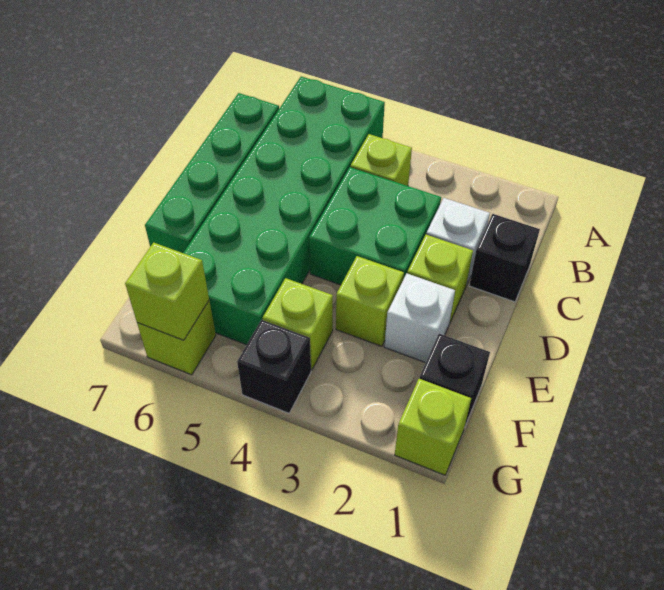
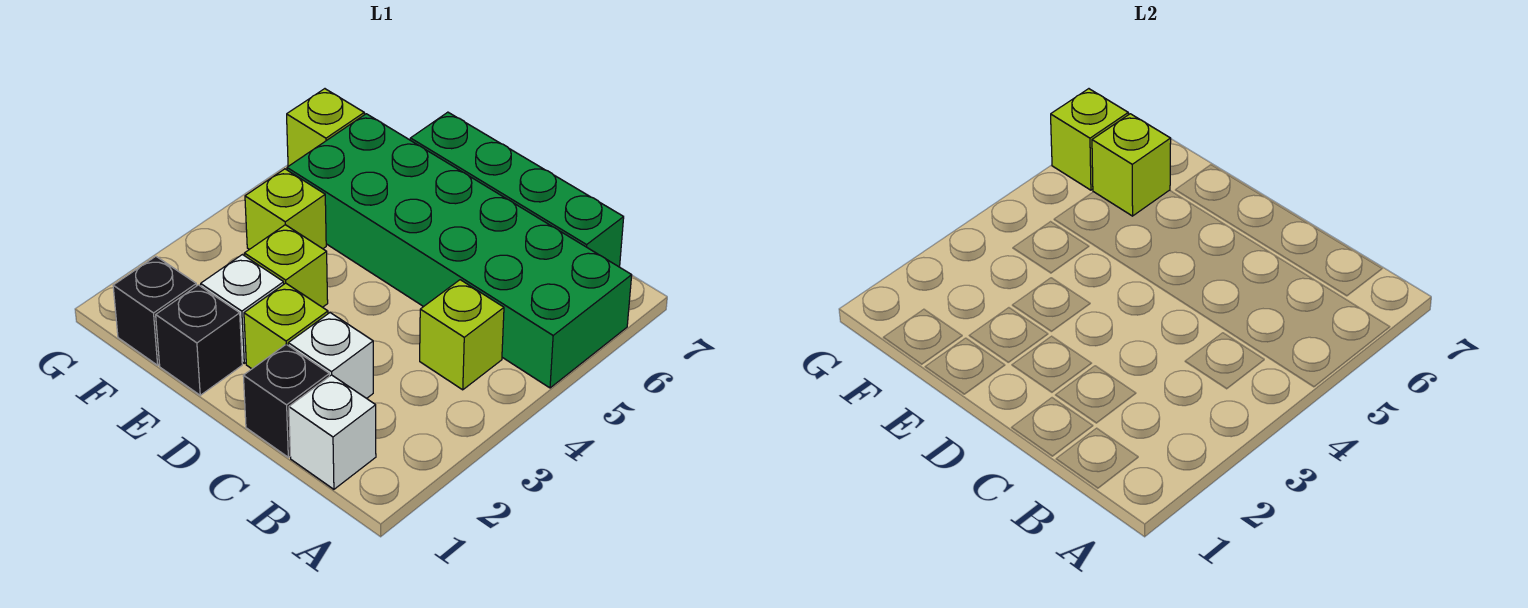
none -> white 1x1 brick [289,375,376,489]
green 2x2 brick [309,167,441,285] -> none
lime 1x1 brick [395,379,471,475] -> lime 1x1 brick moved to [1092,114,1171,216]
black 1x1 brick [237,320,311,413] -> black 1x1 brick moved to [156,285,242,395]

